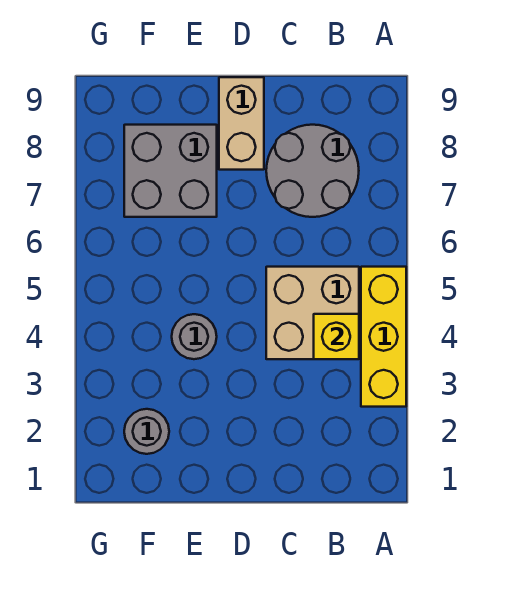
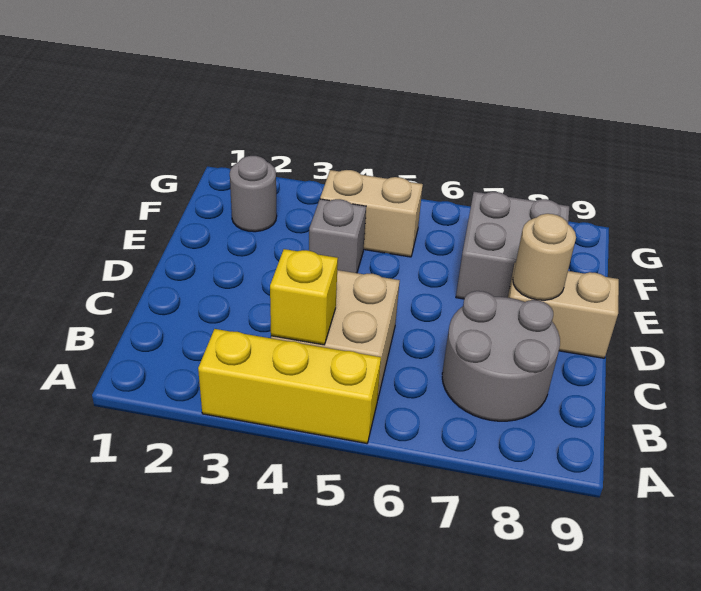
none -> tan 1x1 round brick [513,214,576,300]
grey 1x1 round brick [172,314,217,359] -> grey 1x1 brick [309,199,366,273]
none -> tan 1x2 brick [320,170,423,257]

